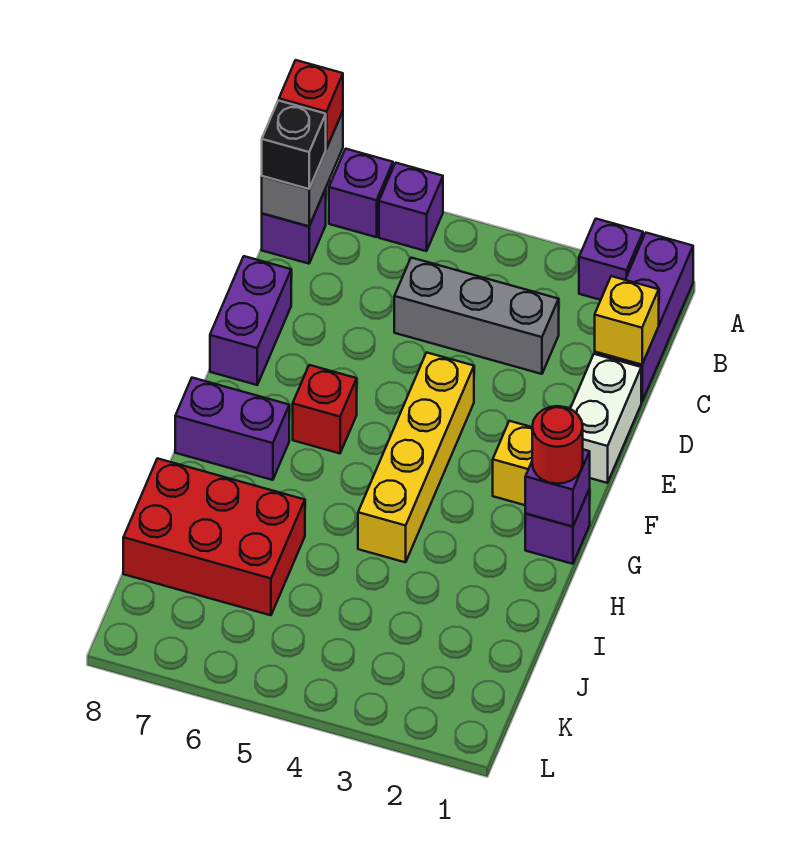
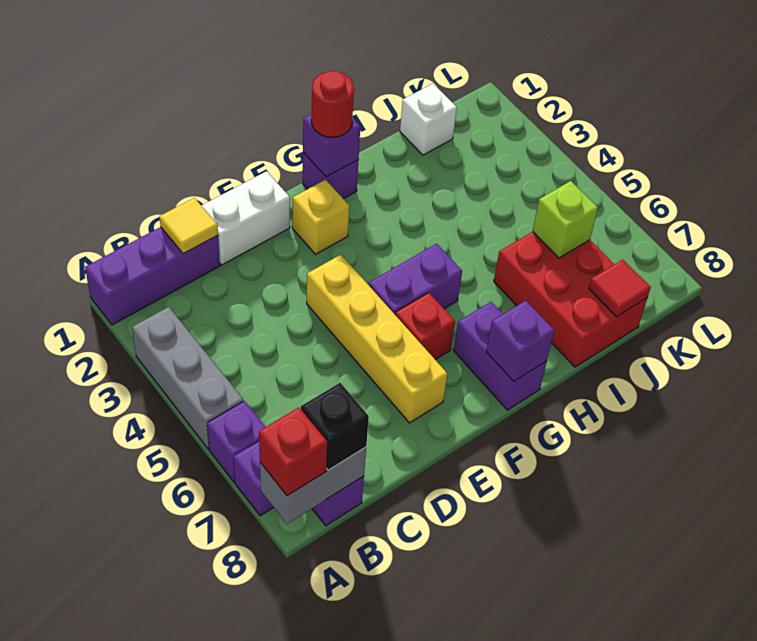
purple 1x1 brick [579,219,643,300] -> purple 1x1 brick moved to [486,301,554,381]
yellow 1x1 brick [595,276,659,365] -> yellow 1x1 tile [159,198,218,254]
grey 1x3 brick [394,258,559,374] -> grey 1x3 brick moved to [132,307,243,449]
purple 1x2 brick [210,256,291,385] -> purple 1x2 brick moved to [369,244,462,314]
yellow 1x4 brick [358,353,474,562] -> yellow 1x4 brick turned to [307,255,447,423]
none -> white 1x1 brick [400,84,457,155]
none -> lime 1x1 brick [533,181,598,258]
none -> red 1x1 tile [589,260,651,317]

